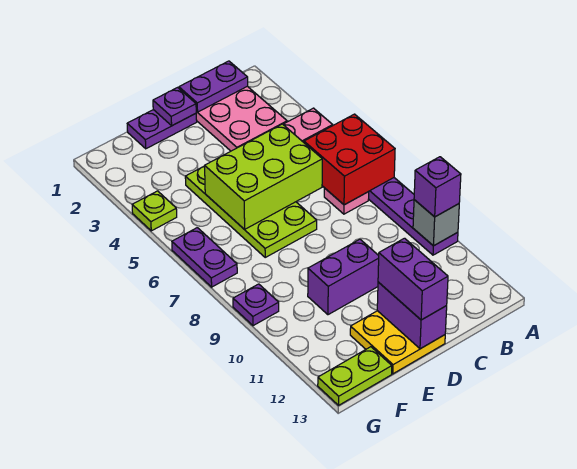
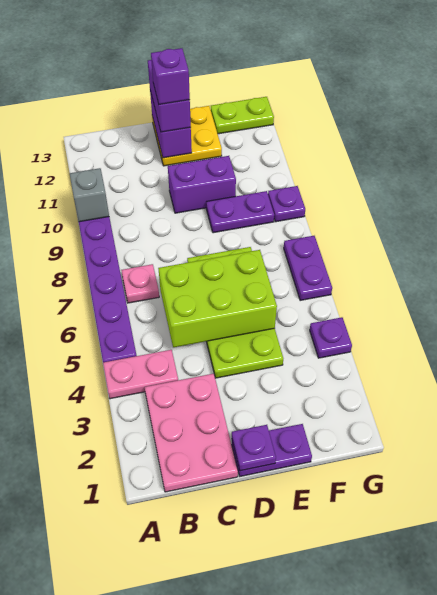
red 2x2 brick [304,114,395,205] -> none
purple 1x1 brick [414,157,461,217] -> purple 1x1 brick moved to [151,48,190,104]
purple 1x2 plate [179,61,248,112] -> purple 1x2 plate moved to [206,191,274,233]
lime 1x1 plate [132,191,177,231] -> purple 1x1 plate [310,317,352,358]

